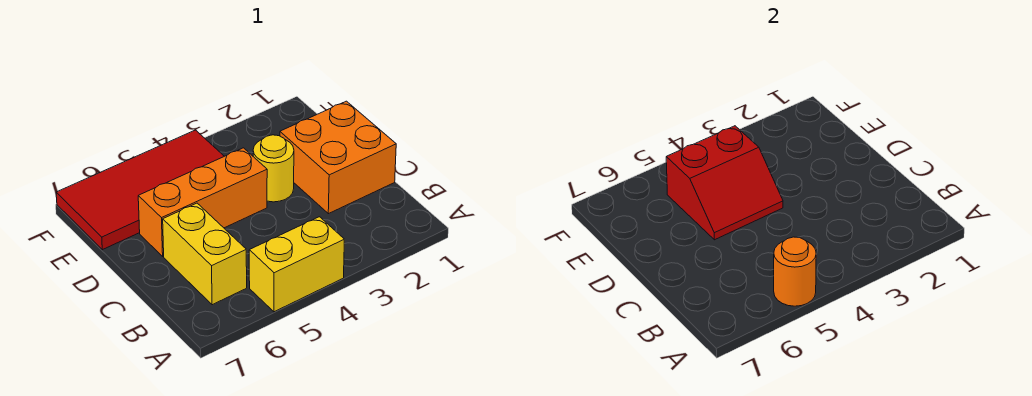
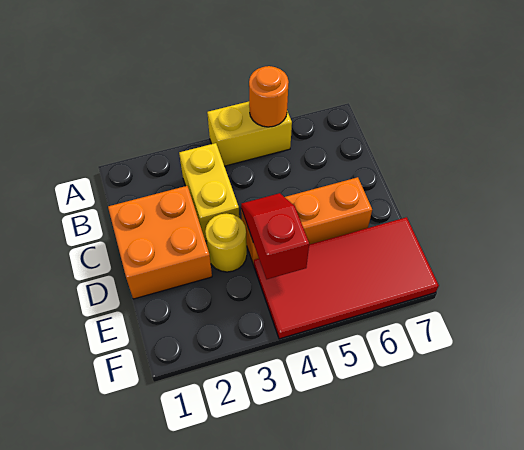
yellow 1x2 brick [163,203,247,305] -> yellow 1x2 brick moved to [179,143,239,241]
red 2x2 slope [666,126,783,240] -> red 1x2 slope [241,193,309,279]

